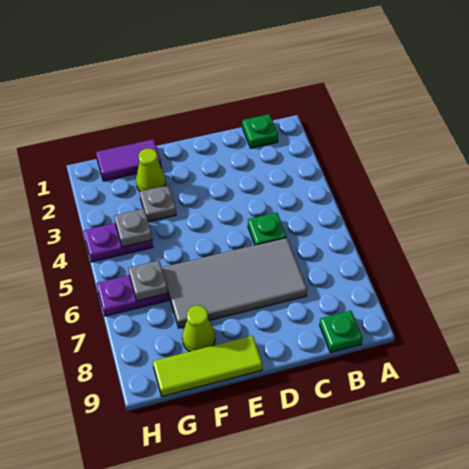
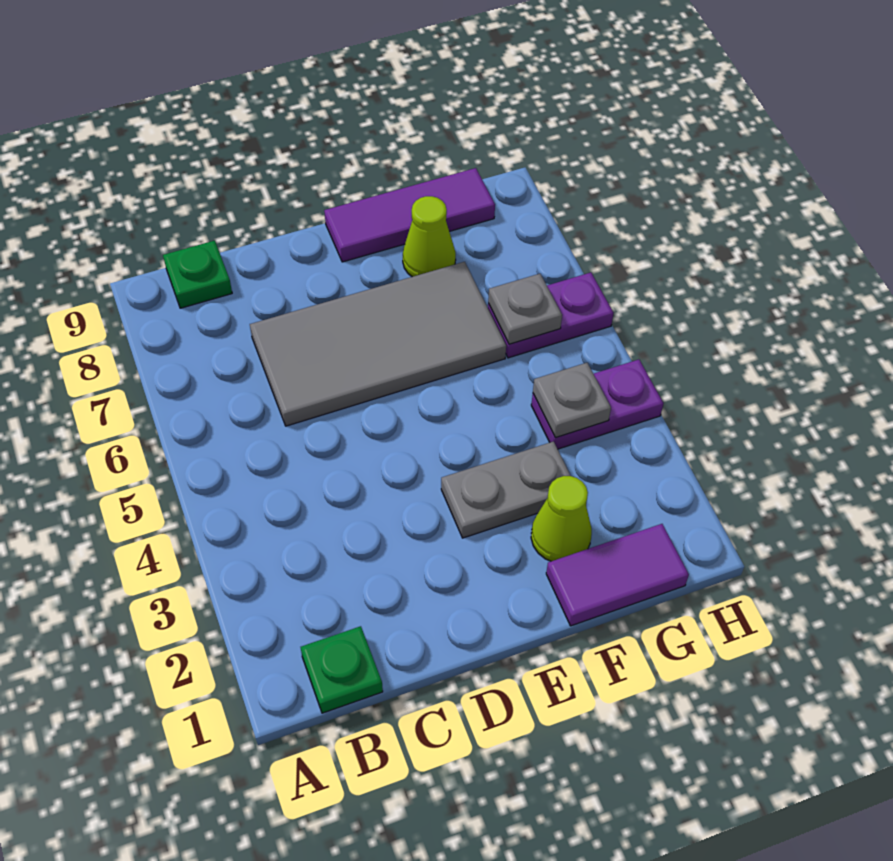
green 1x1 plate [248,213,287,245] -> none
lime 1x3 tile [153,336,263,396] -> purple 1x3 tile [324,168,495,262]
grey 1x1 plate [140,185,176,222] -> grey 1x2 plate [441,442,571,538]

